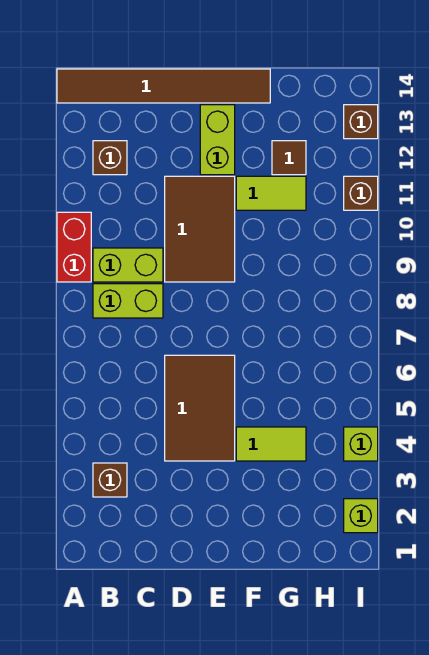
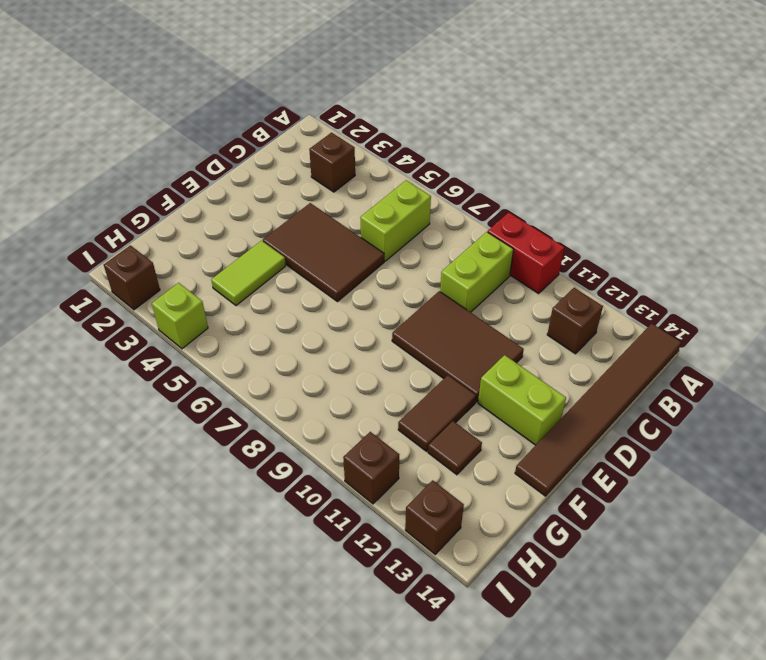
lime 1x2 brick [93,284,163,318] -> lime 1x2 brick moved to [360,180,431,261]
lime 1x2 tile [236,176,306,210] -> brown 1x2 tile [398,375,476,451]
lime 1x1 brick [344,499,378,533] -> brown 1x1 brick [104,245,160,310]

